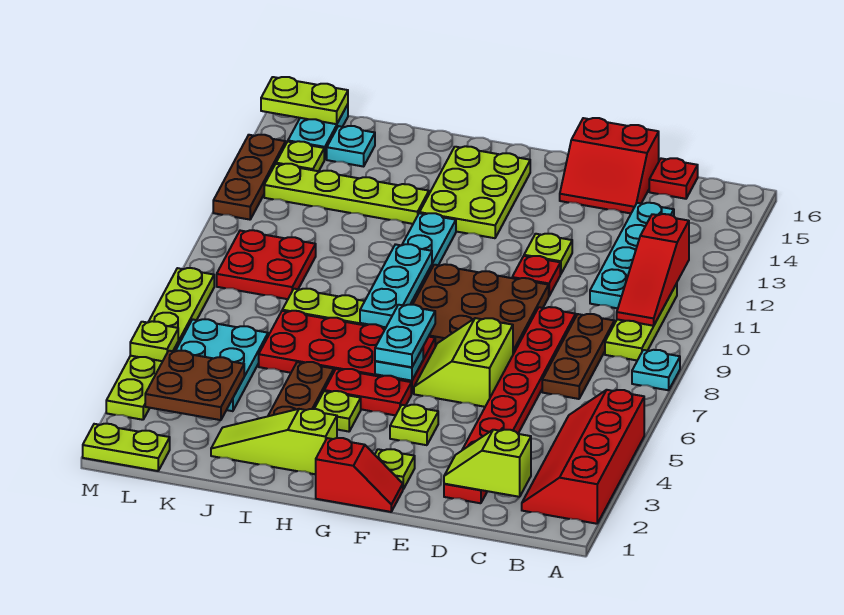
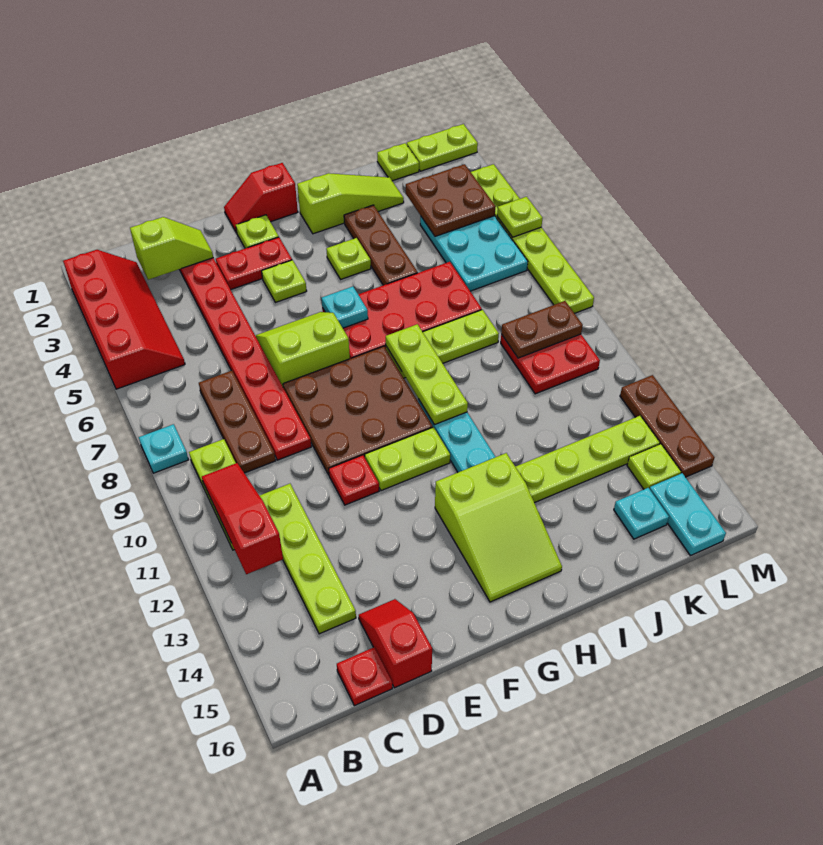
cyan 1x4 plate [590,203,674,308] -> lime 1x4 plate [259,484,356,634]
red 2x2 slope [560,118,659,213] -> red 1x2 slope [359,599,432,688]
lime 2x2 slope [414,318,513,407] -> lime 2x2 slope turned to [256,312,350,388]
lime 1x1 plate [524,234,572,274] -> lime 1x1 plate moved to [377,143,419,181]
red 1x2 plate [324,369,411,415] -> red 1x2 plate moved to [216,237,292,290]
cyan 1x2 plate [375,305,435,367] -> none
lime 2x3 plate [420,146,530,238] -> lime 2x3 slope [435,453,562,602]
cyan 1x3 plate [360,244,432,327] -> lime 1x3 plate [386,324,468,425]
none -> brown 1x2 plate [501,301,583,358]
lime 1x2 plate [261,77,348,124] -> lime 1x2 plate moved to [365,427,450,491]

